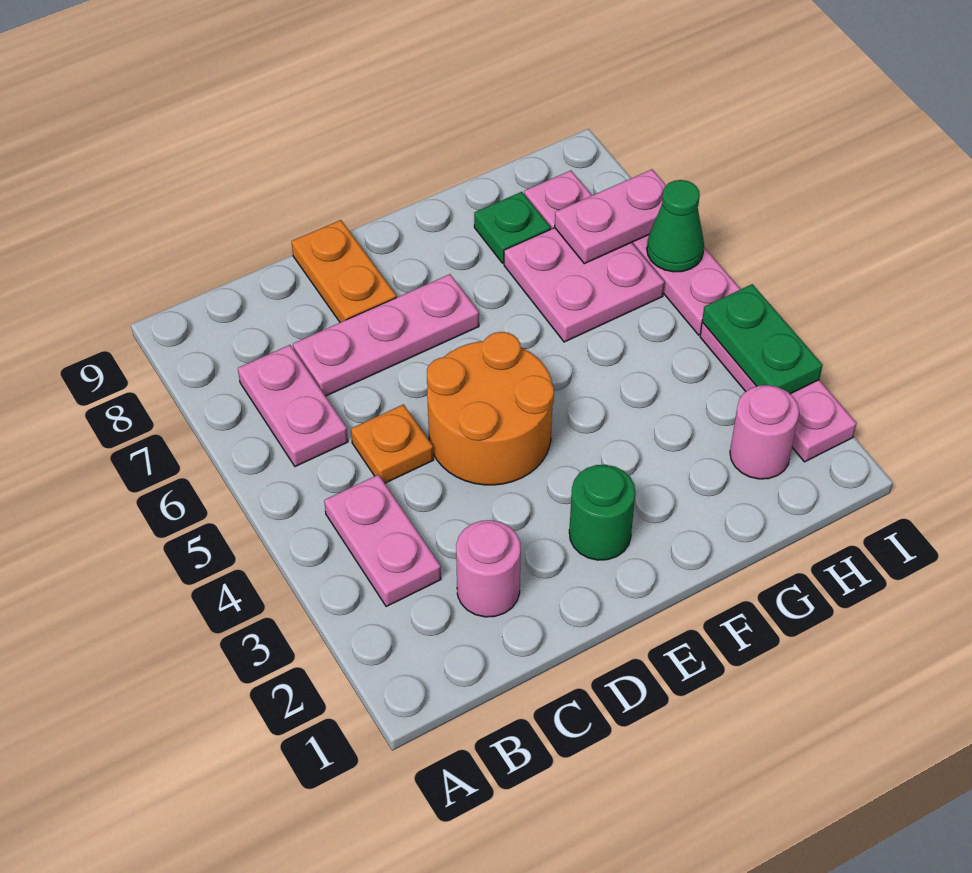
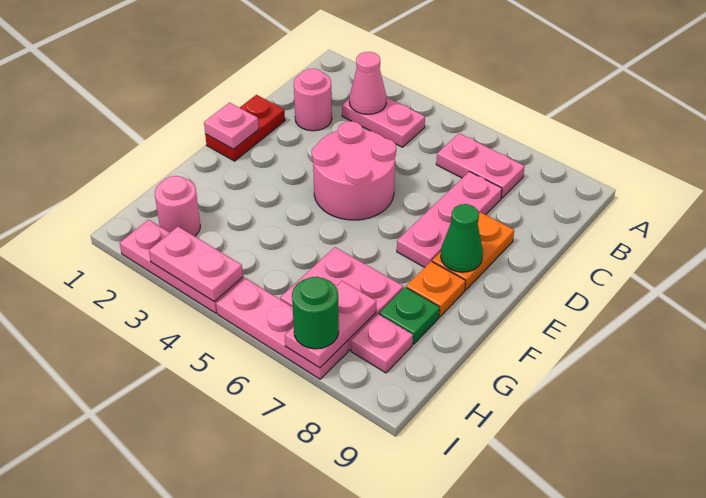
none -> pink 1x1 cone [349,52,386,114]
orange 1x1 plate [351,404,434,483] -> orange 1x1 plate moved to [406,261,465,317]
none -> red 1x2 plate [205,95,285,161]
orange 2x2 round brick [427,332,554,485] -> pink 2x2 round brick [312,121,396,220]
orange 1x2 plate [292,220,396,322] -> orange 1x2 plate turned to [432,212,514,290]
none -> pink 1x1 plate [204,103,259,149]
green 1x1 round brick [569,465,635,560] -> green 1x1 round brick moved to [292,277,339,349]
green 1x2 plate [702,284,822,394] -> pink 1x2 plate [149,227,243,302]
green 1x1 cone [647,180,704,272] -> green 1x1 cone moved to [441,204,483,272]

